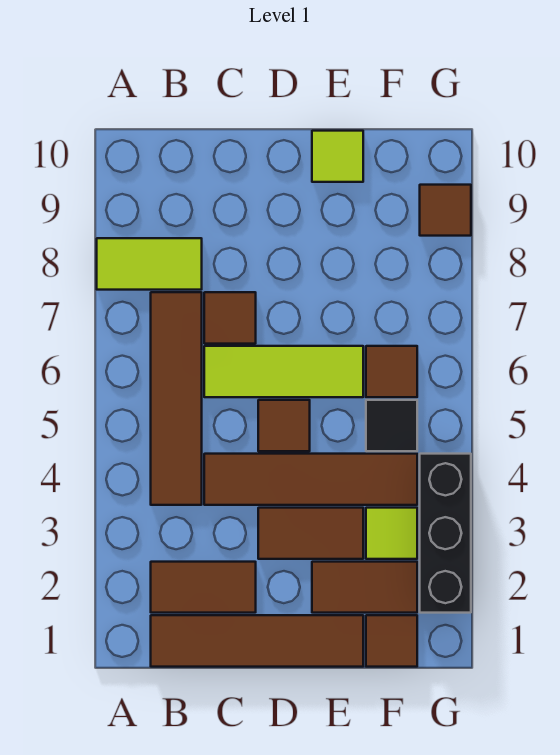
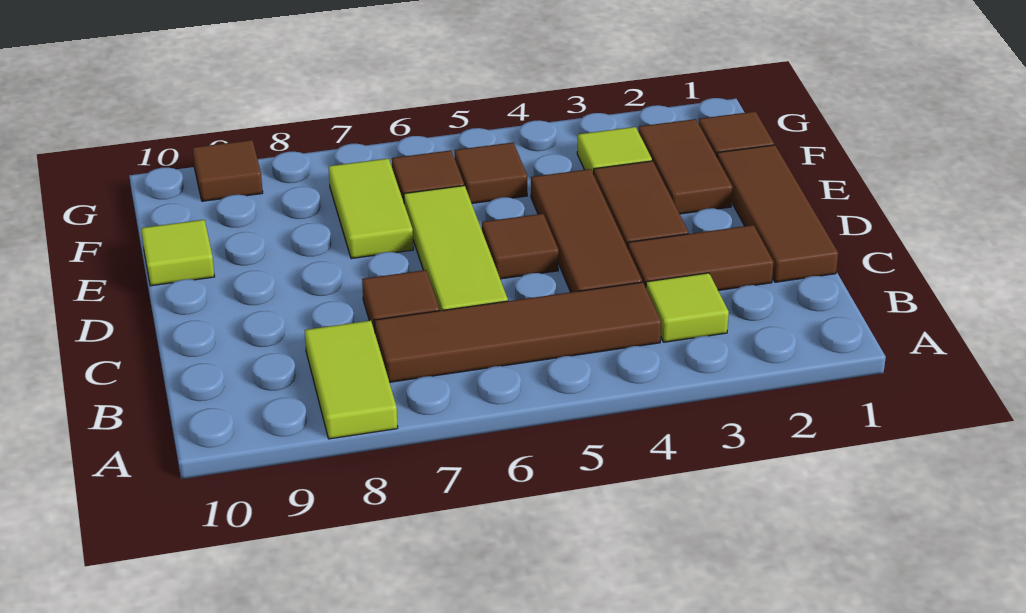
brown 1x4 tile [151,615,363,667] -> brown 1x3 tile [717,145,838,282]
brown 1x2 tile [151,562,256,613] -> brown 1x2 tile turned to [628,225,774,290]
none -> lime 1x1 tile [646,273,729,342]
brown 1x4 tile [204,454,417,505] -> brown 1x3 tile [531,169,642,292]
none -> lime 1x2 tile [329,158,413,259]
black 1x1 tile [366,400,417,451] -> brown 1x1 tile [454,143,527,203]
black 1x3 brick [420,454,471,613] -> none

